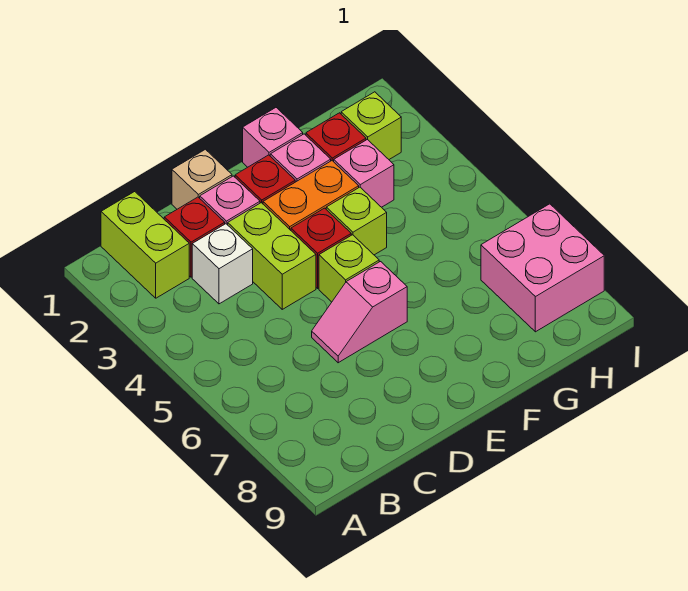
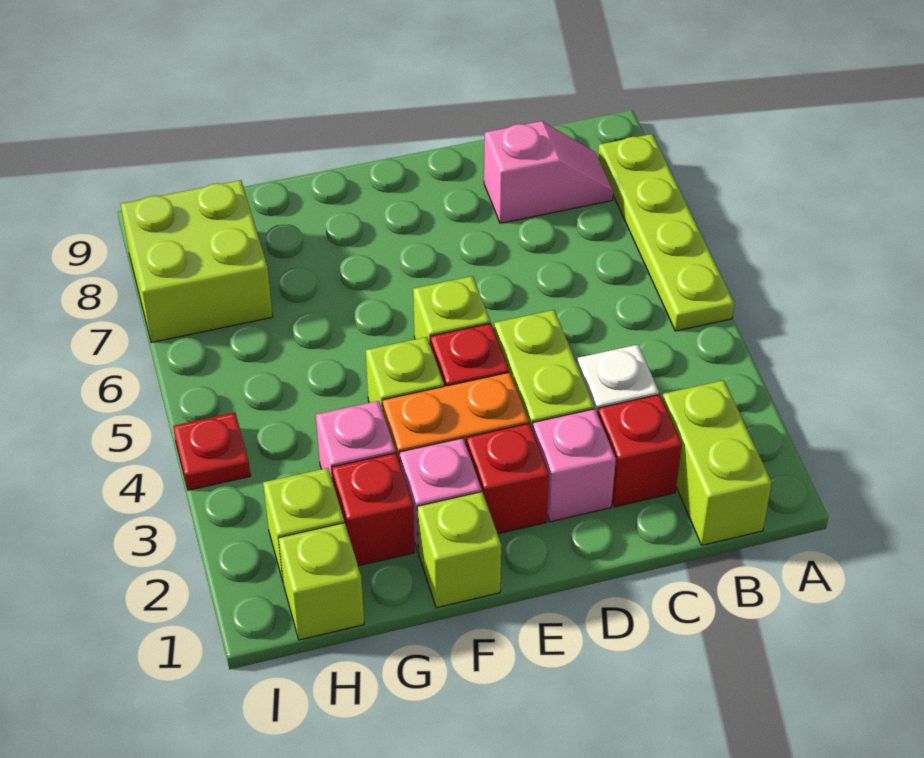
none -> lime 1x4 plate [598,134,734,331]
tan 1x1 brick [172,149,232,209] -> none
pink 1x2 slope [312,262,407,363] -> pink 1x2 slope moved to [484,121,613,223]
pink 1x1 brick [243,108,303,167] -> lime 1x1 brick [417,492,501,608]
none -> lime 1x1 brick [278,523,364,640]
pink 2x2 brick [481,204,604,332] -> lime 2x2 brick [121,180,273,343]
none -> red 1x1 plate [173,413,250,490]

